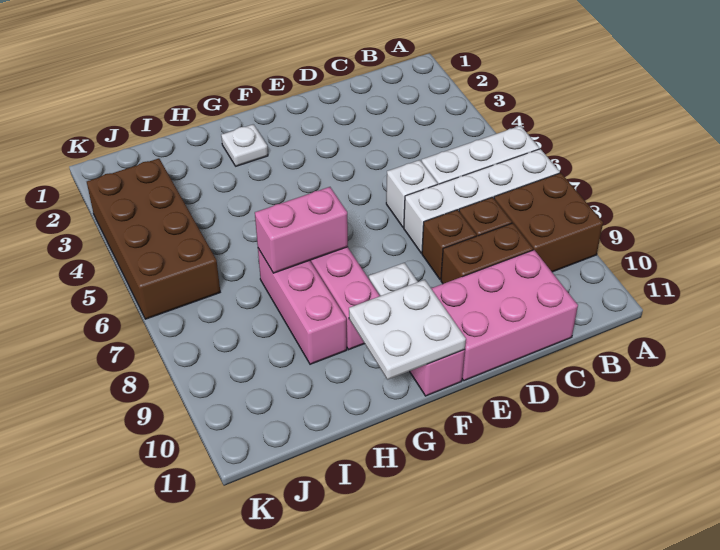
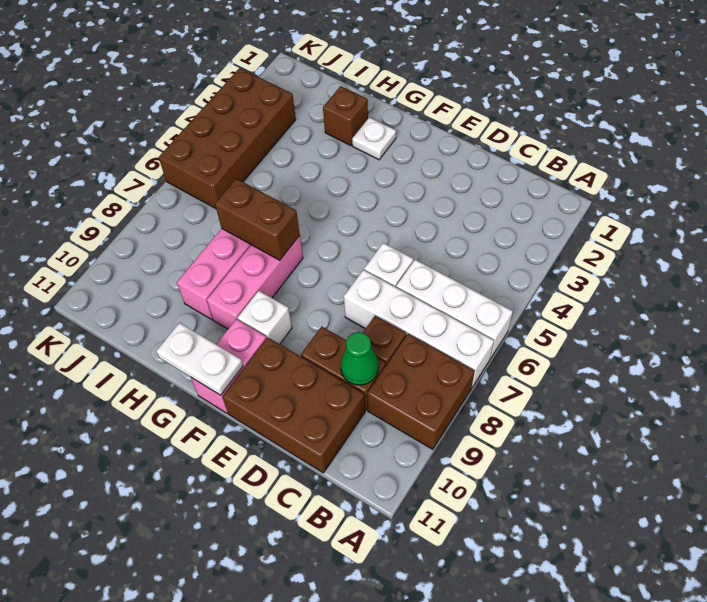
none -> green 1x1 cone [341,332,379,385]
pink 2x3 brick [431,250,578,381] -> brown 2x3 brick [222,337,365,473]
brown 1x1 brick [422,210,477,280] -> brown 1x1 brick moved to [323,86,368,146]
white 2x2 plate [349,280,466,380] -> white 1x2 plate [157,323,243,395]
pink 1x2 brick [255,187,348,273] -> brown 1x2 brick [215,179,300,260]

